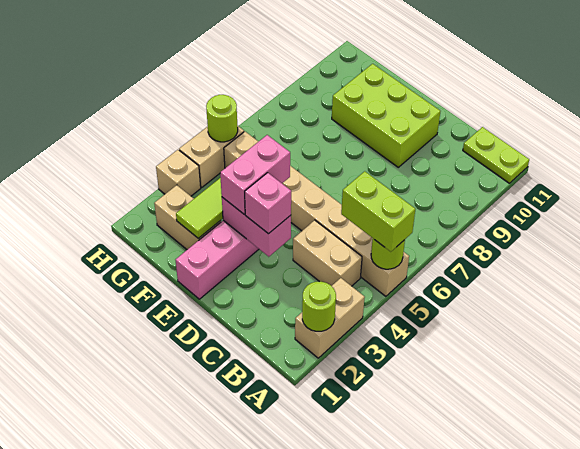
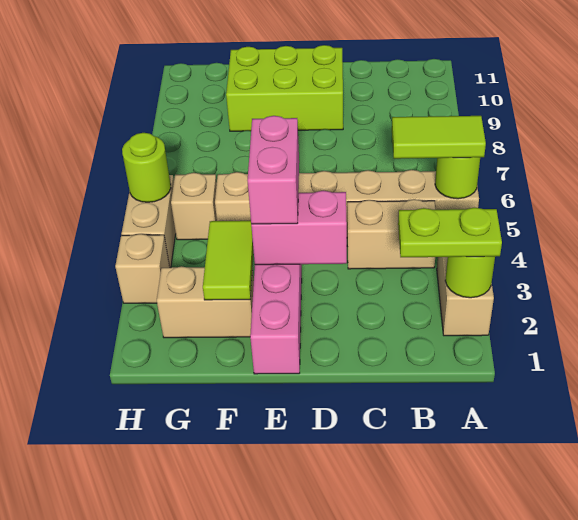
lime 1x2 brick [341,171,415,252] -> lime 1x2 tile [392,116,486,159]
lime 1x2 plate [463,127,529,183] -> lime 1x2 plate moved to [398,208,502,257]
pink 1x1 brick [245,173,291,234] -> none

